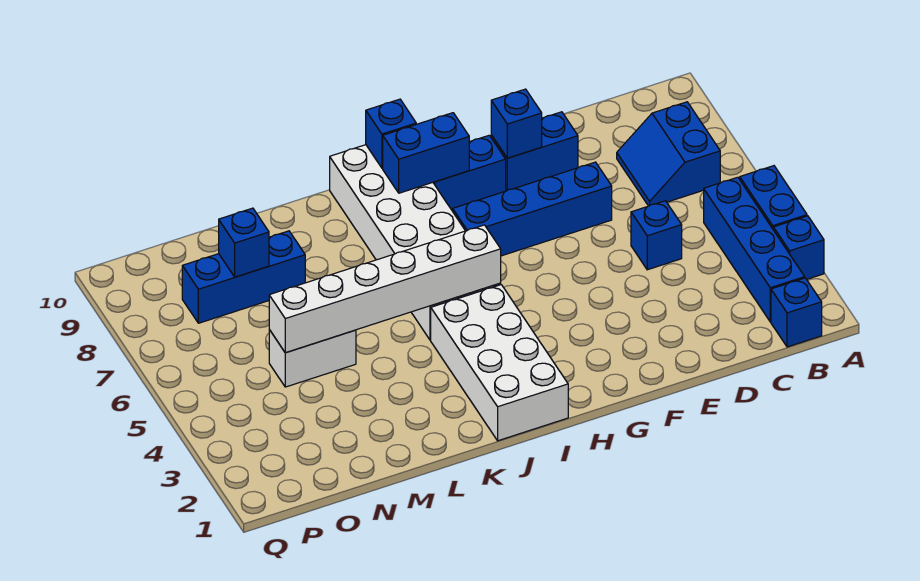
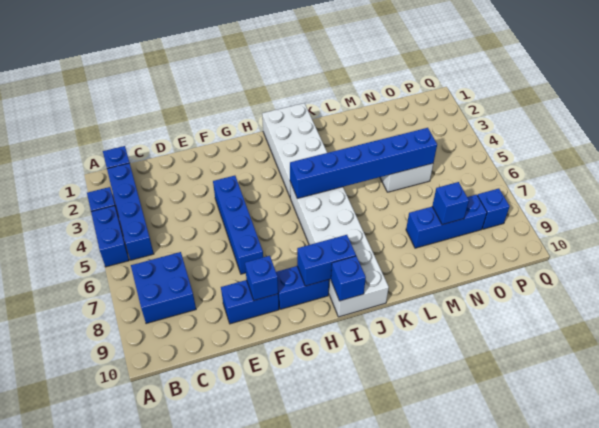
blue 2x2 slope [617,102,720,206] -> blue 2x2 brick [131,252,196,324]
blue 1x1 brick [631,201,682,270] -> blue 1x1 brick moved to [477,189,510,229]
blue 1x4 brick [453,162,612,256] -> blue 1x4 brick turned to [213,176,263,274]
white 1x6 brick [269,225,501,353] -> blue 1x6 brick [290,128,437,198]

